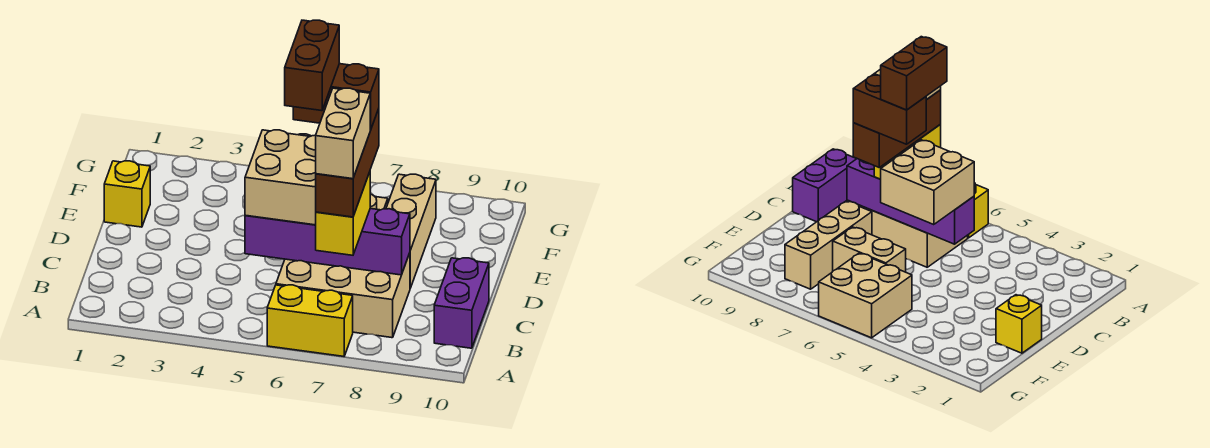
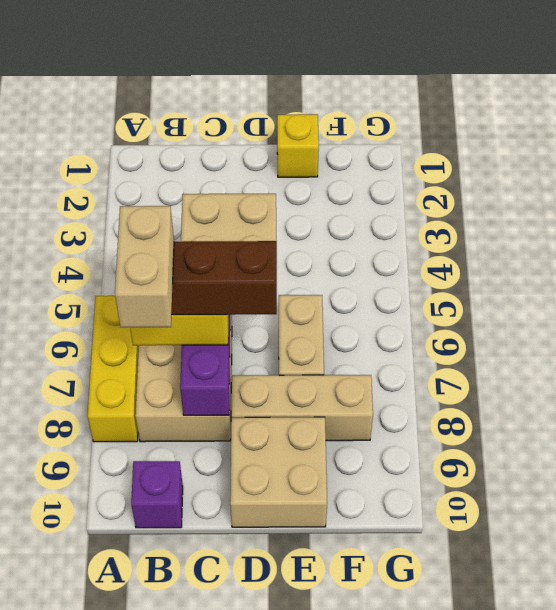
yellow 1x2 brick [267,285,353,356] -> yellow 1x3 brick [87,296,139,442]
tan 1x2 brick [316,88,370,179] -> tan 1x2 brick turned to [115,206,174,327]
purple 1x2 brick [434,258,489,348] -> purple 1x1 brick [131,461,183,528]
brown 1x2 brick [285,20,339,111] -> none
brown 1x2 brick [293,64,379,130] -> none
tan 2x2 brick [819,253,912,338] -> tan 2x2 brick moved to [230,417,327,527]

